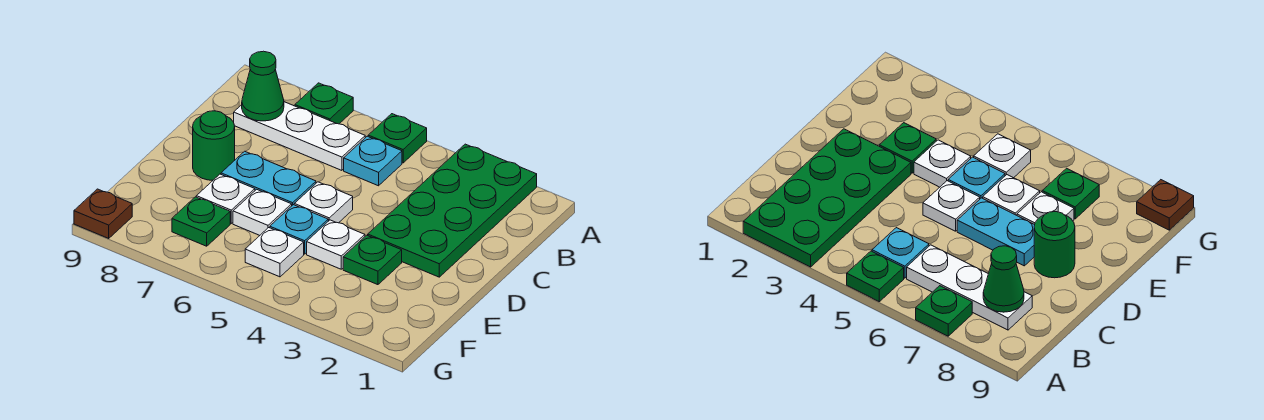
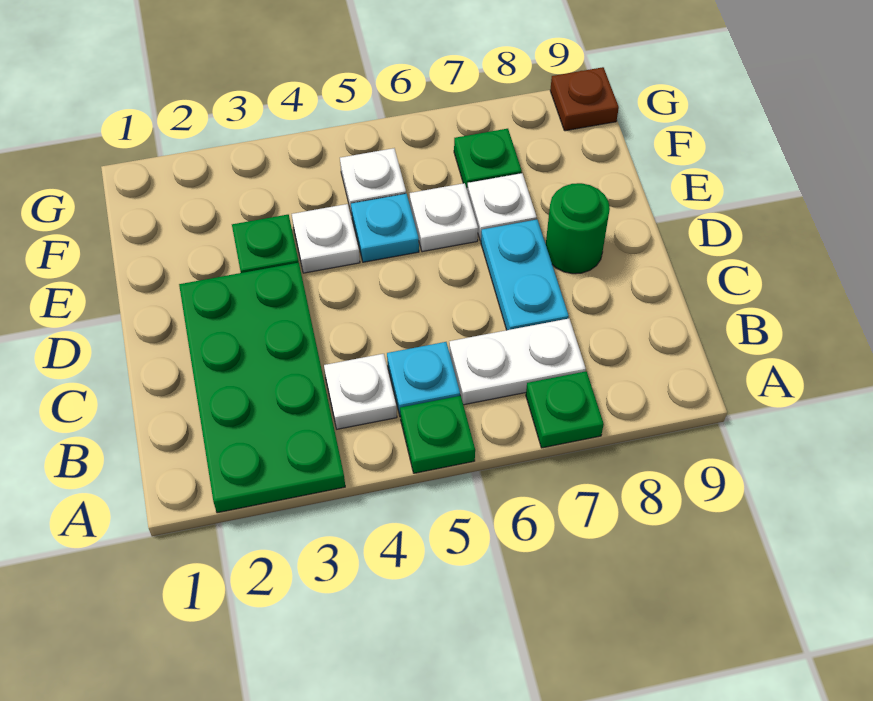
white 1x3 plate [234,102,365,170] -> white 1x2 plate [449,318,586,405]
green 1x1 cone [242,51,284,121] -> none
white 1x1 plate [294,182,353,223] -> white 1x1 plate moved to [324,354,397,429]
cyan 1x2 plate [221,151,316,205] -> cyan 1x2 plate turned to [481,220,569,330]

